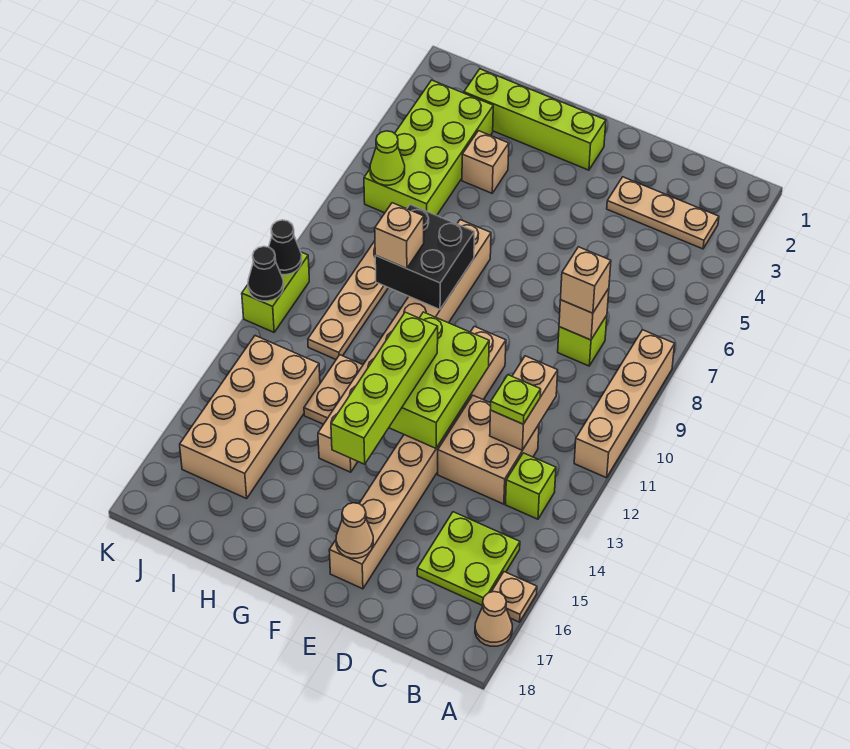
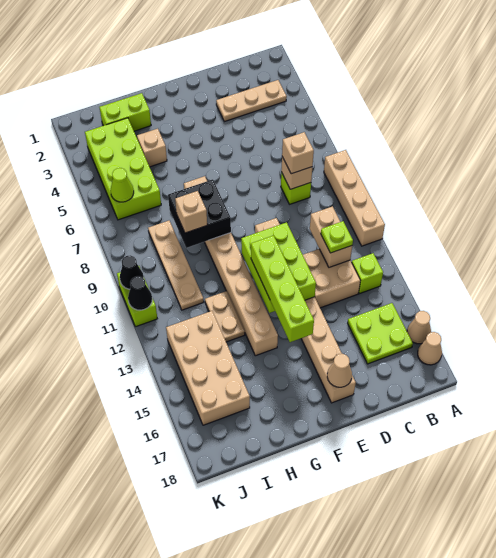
tan 1x1 plate [492,572,537,622] -> tan 1x1 cone [407,311,431,344]
lime 1x4 brick [464,69,606,170] -> lime 1x2 brick [100,93,151,131]

